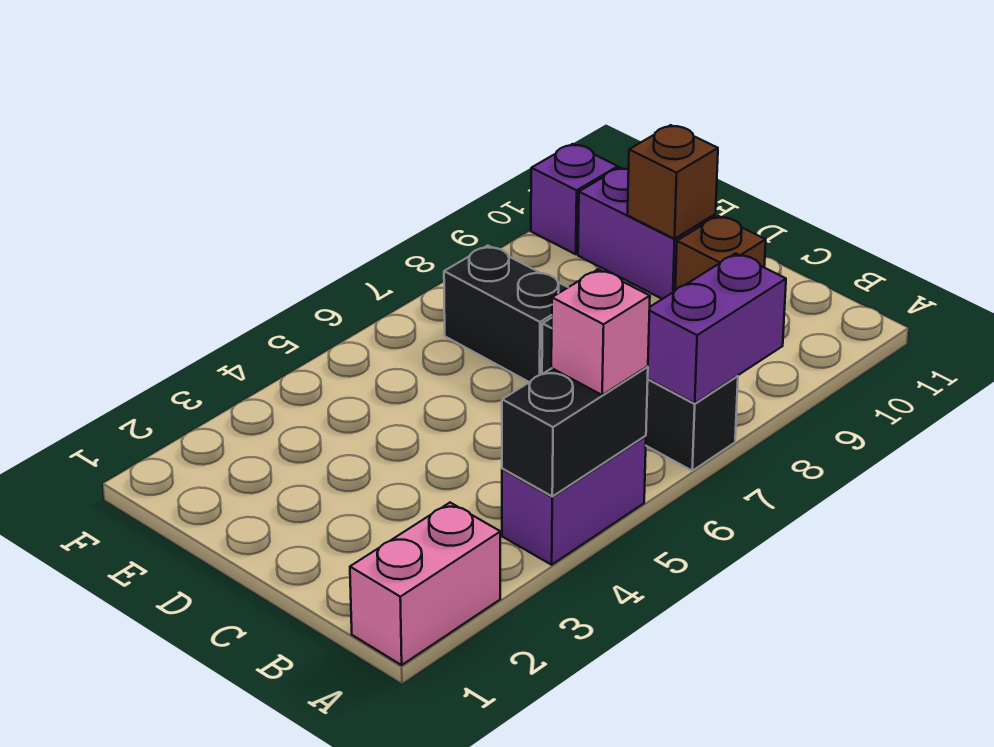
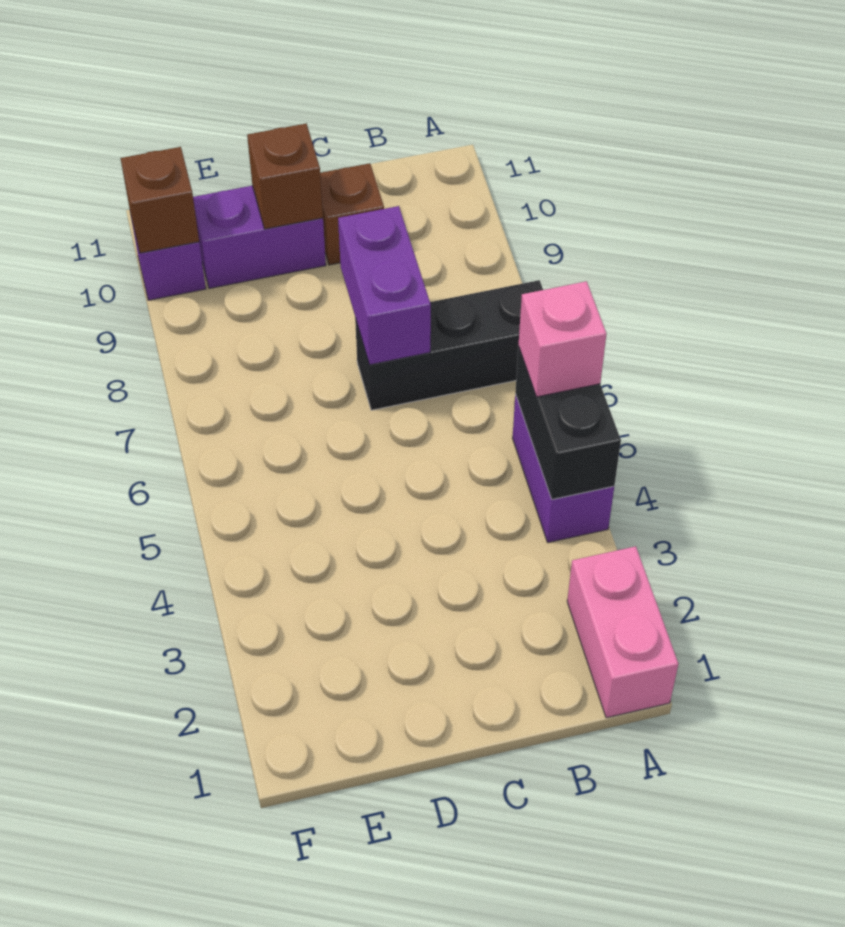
purple 1x2 brick [648,253,786,403] -> purple 1x2 brick moved to [338,206,431,365]
black 1x2 brick [444,246,568,382] -> none
none -> brown 1x1 brick [120,147,199,253]

